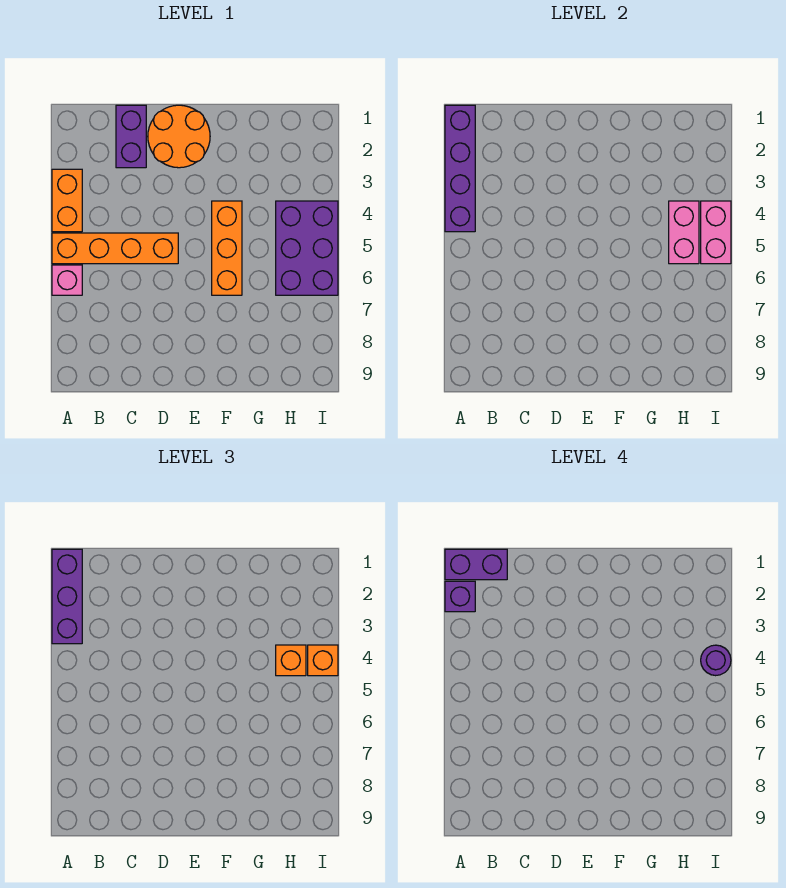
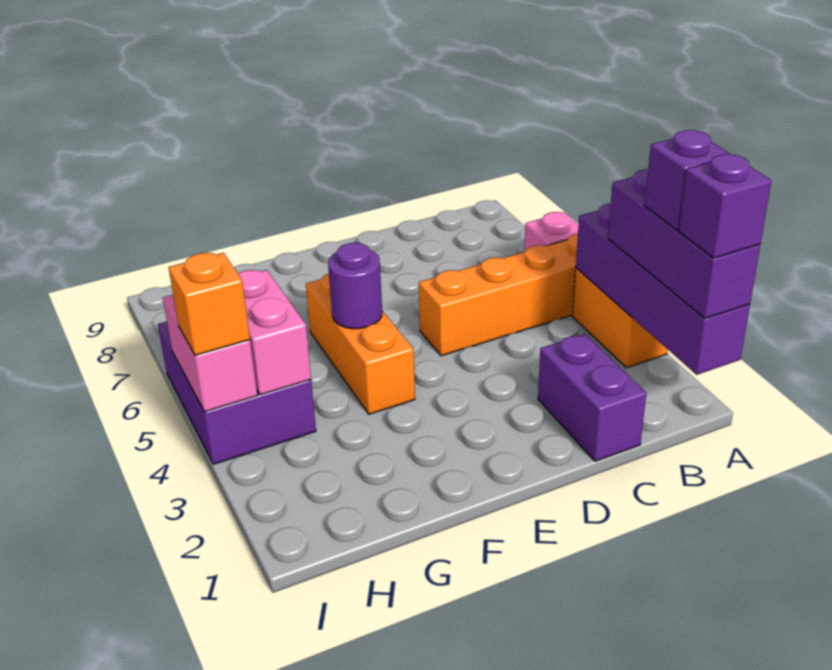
purple 1x2 brick [445,549,507,580] -> purple 1x1 brick [679,154,771,258]
orange 2x2 round brick [148,105,210,168] -> none
orange 1x1 brick [276,645,306,676] -> none
purple 1x1 round brick [701,645,731,676] -> purple 1x1 round brick moved to [328,243,382,329]

